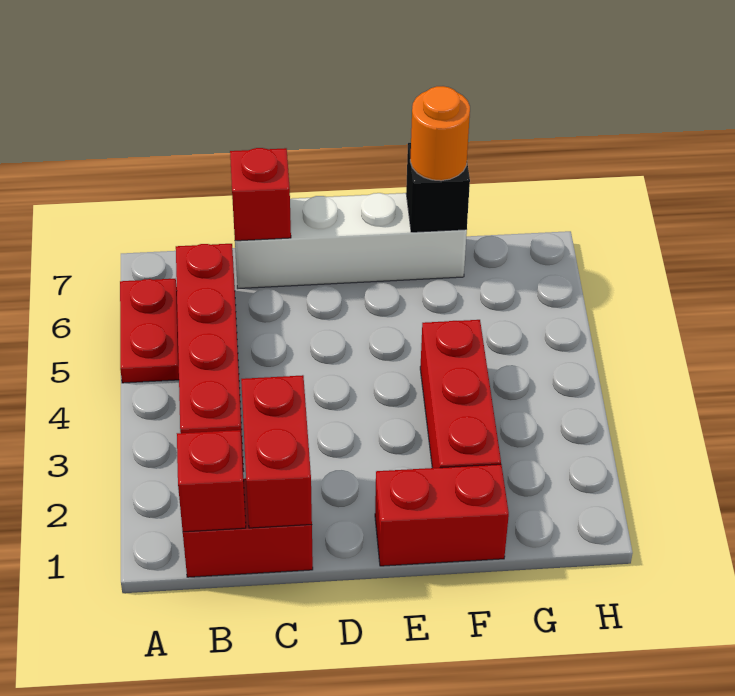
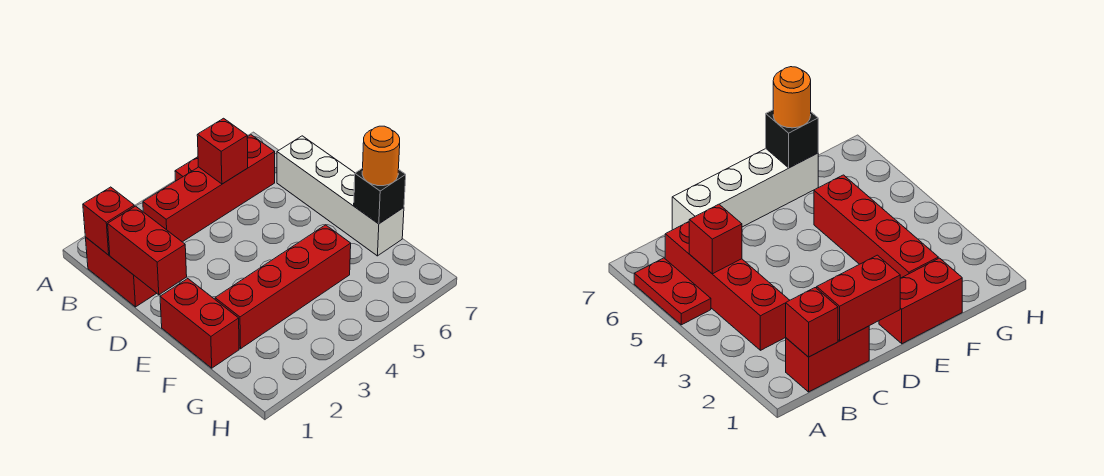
red 1x2 brick [241,375,312,528] -> red 1x2 brick turned to [108,206,187,295]
red 1x1 brick [230,148,291,241] -> red 1x1 brick moved to [197,118,248,184]
red 1x3 brick [420,320,501,468] -> red 1x4 brick [215,225,351,349]

